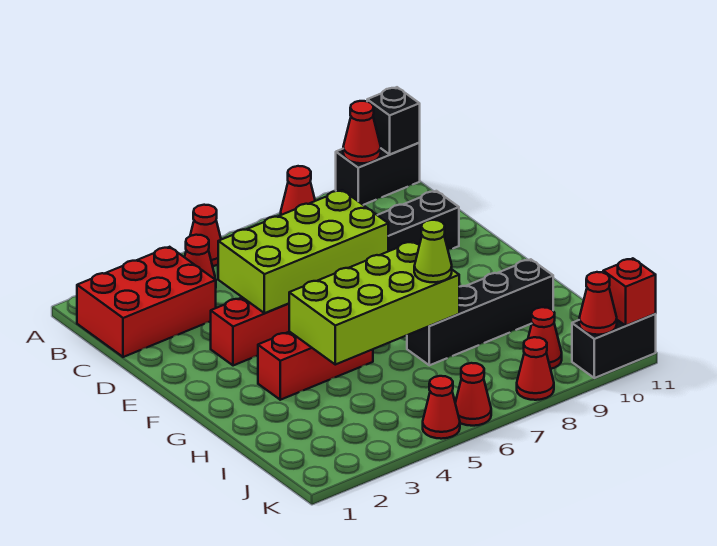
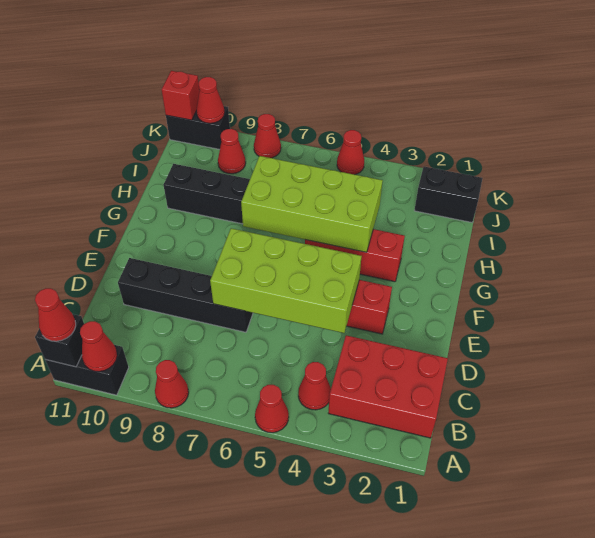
lime 1x1 cone [414,220,452,282] -> none
none -> black 1x2 brick [414,167,483,222]
red 1x1 cone [455,363,491,426] -> red 1x1 cone moved to [35,288,76,341]

